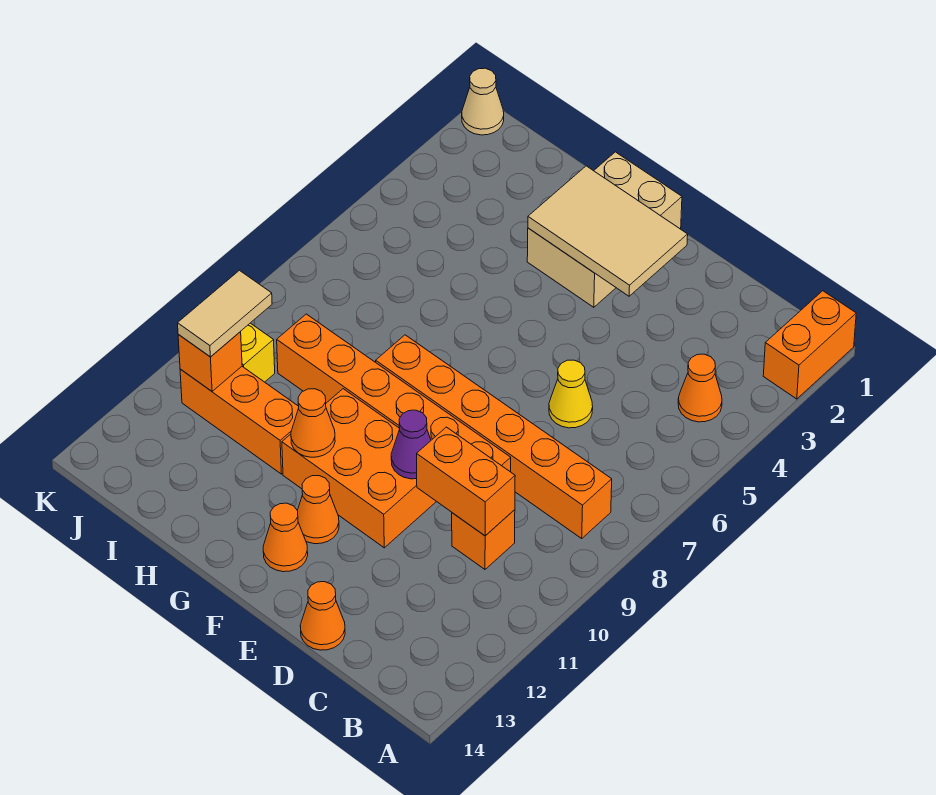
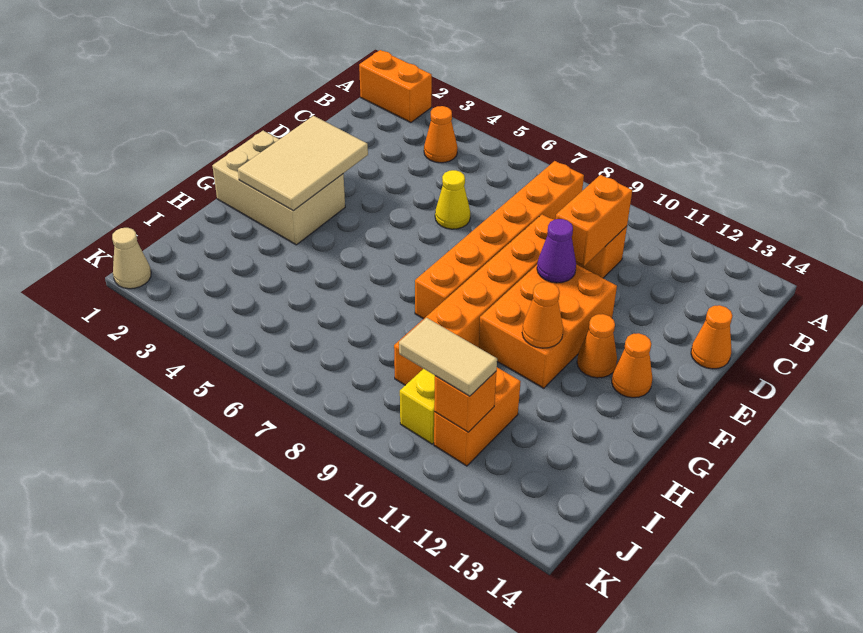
orange 1x3 brick [180,367,299,474] -> orange 1x2 brick [434,368,521,466]

